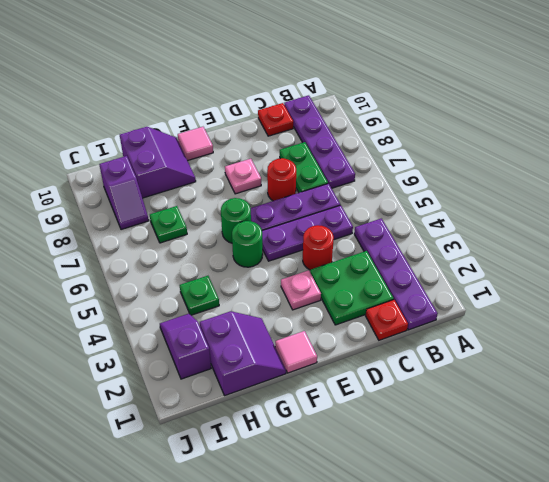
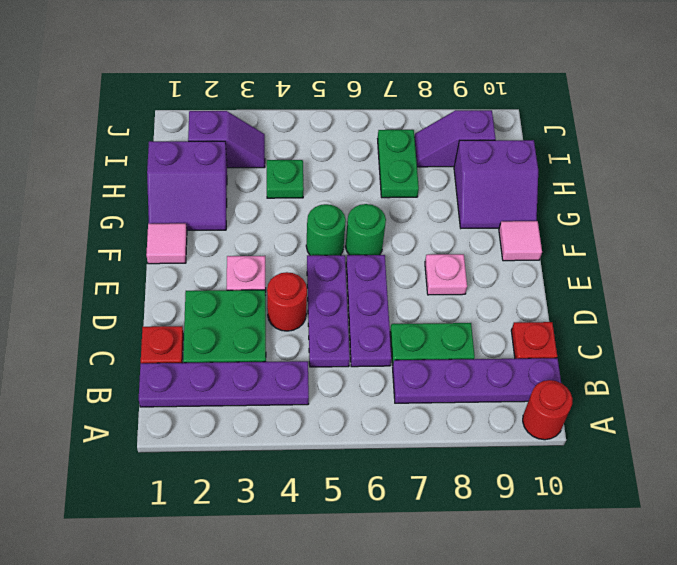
red 1x1 round brick [267,158,296,201] -> red 1x1 round brick moved to [523,380,573,440]
green 1x1 plate [150,206,187,243] -> green 1x2 plate [378,130,419,198]

